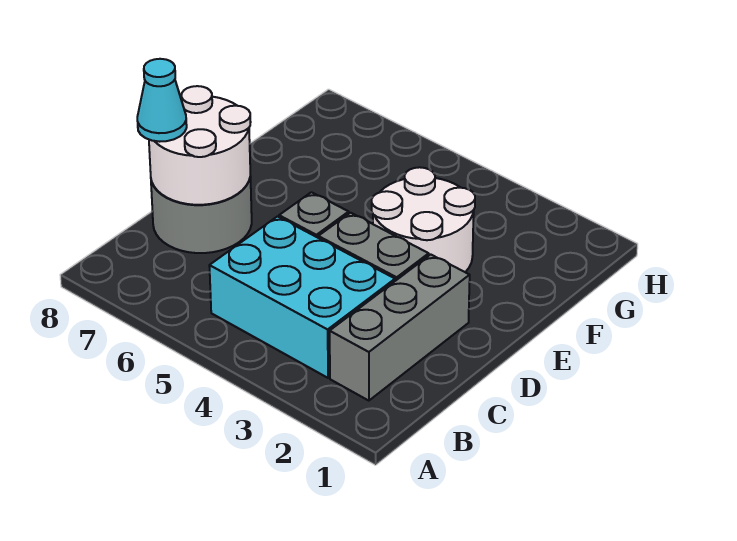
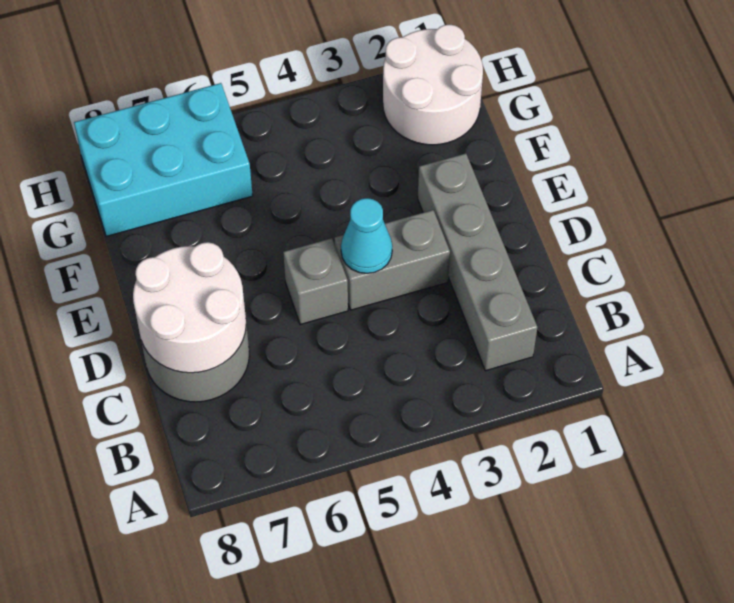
grey 1x3 brick [330,254,470,401] -> grey 1x4 brick [418,153,538,371]
cyan 2x3 brick [209,217,395,378] -> cyan 2x3 brick moved to [74,83,253,236]
cyan 1x1 cone [137,59,187,142] -> cyan 1x1 cone moved to [341,198,392,273]
white 2x2 round brick [372,167,475,272] -> white 2x2 round brick moved to [383,24,483,145]

